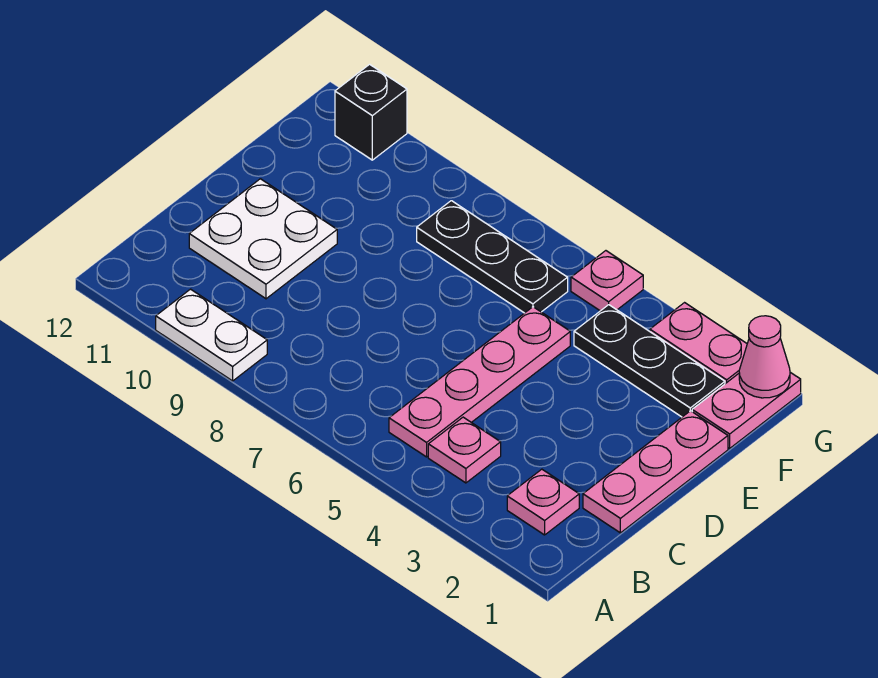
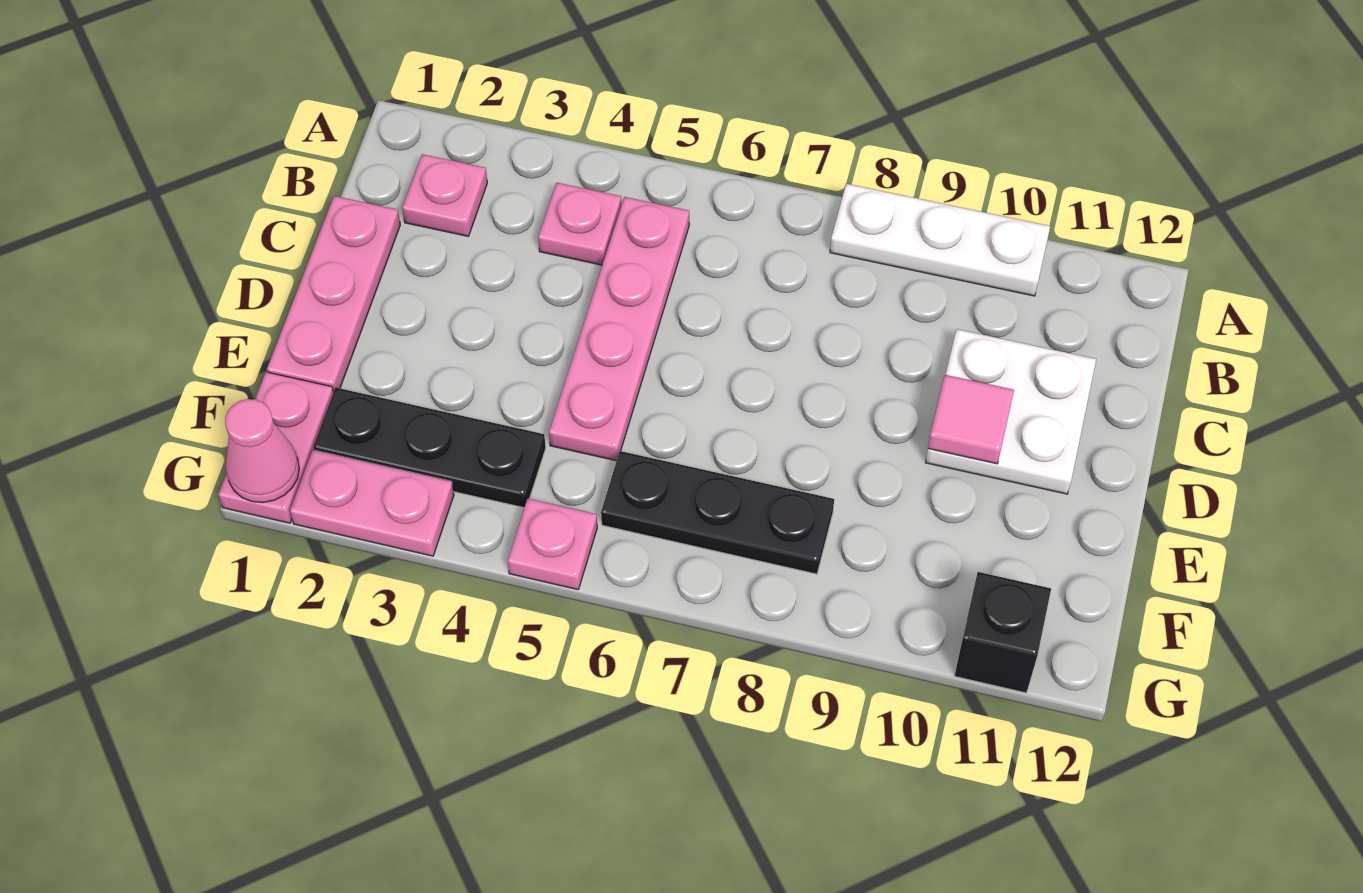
white 1x2 plate [156,289,267,381] -> white 1x3 plate [830,184,1050,296]
none -> pink 1x1 tile [928,375,1014,464]

